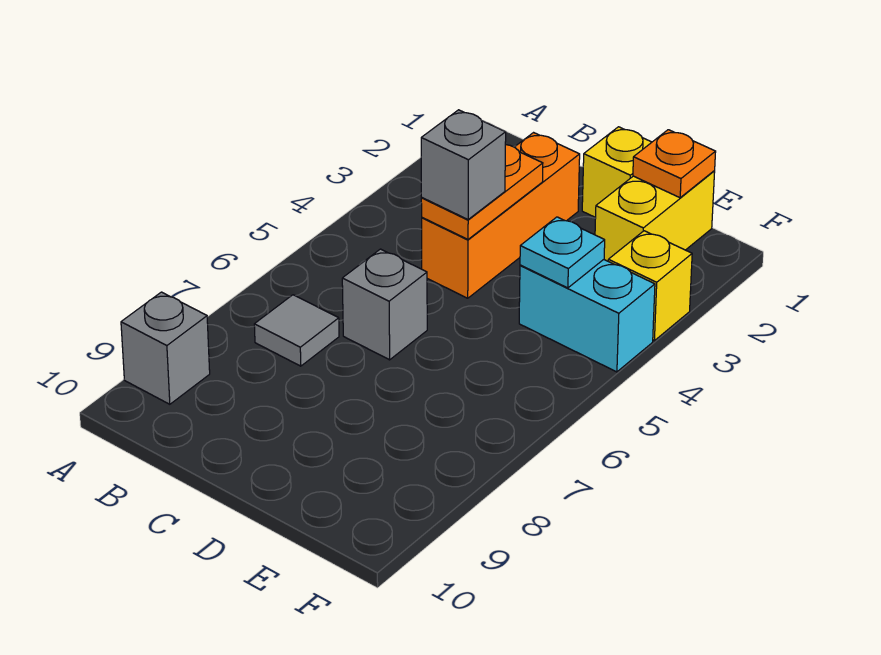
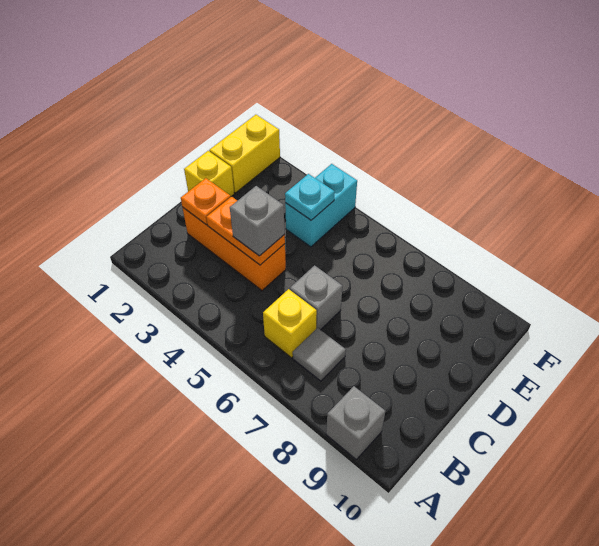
yellow 1x2 brick [595,171,715,261] -> yellow 1x2 brick turned to [209,115,280,193]
orange 1x1 plate [633,130,716,198] -> orange 1x1 plate moved to [181,178,231,225]
yellow 1x1 brick [608,231,692,341] -> yellow 1x1 brick moved to [263,289,317,358]

